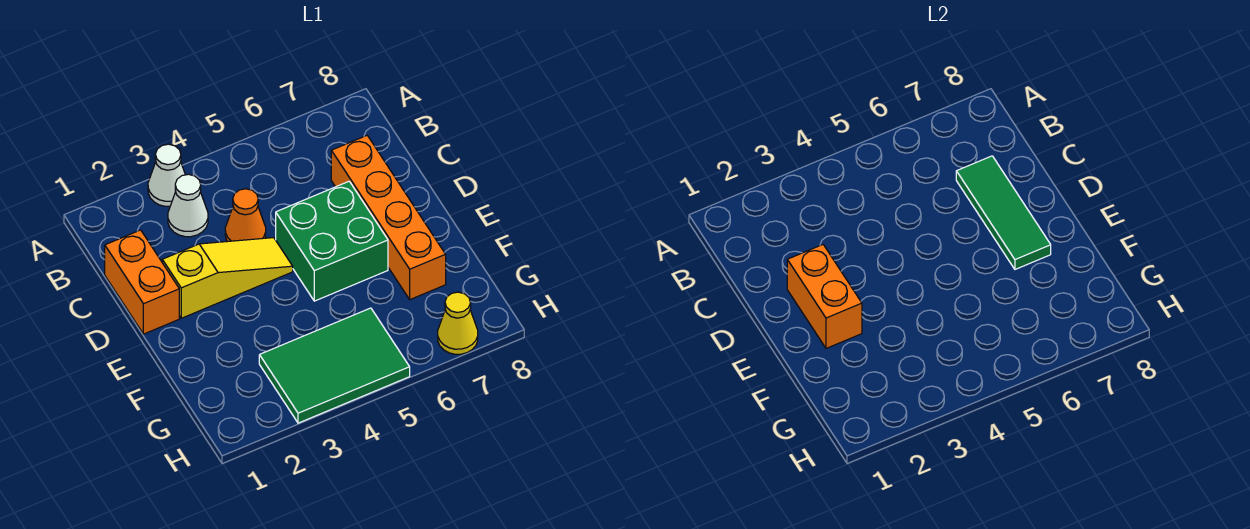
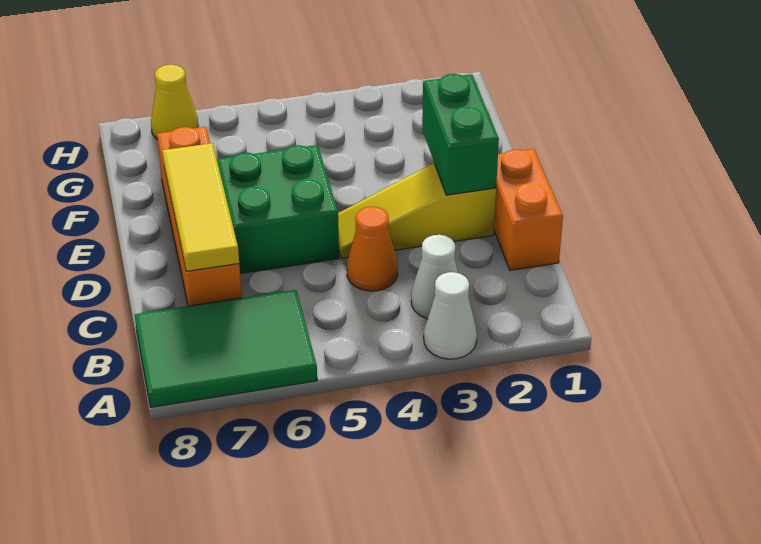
green 1x3 tile [956,156,1051,269] -> yellow 1x3 tile [162,143,239,271]
orange 1x2 brick [787,245,862,348] -> green 1x2 brick [422,74,499,195]
green 2x3 tile [259,308,410,423] -> green 2x3 tile moved to [135,290,317,407]

